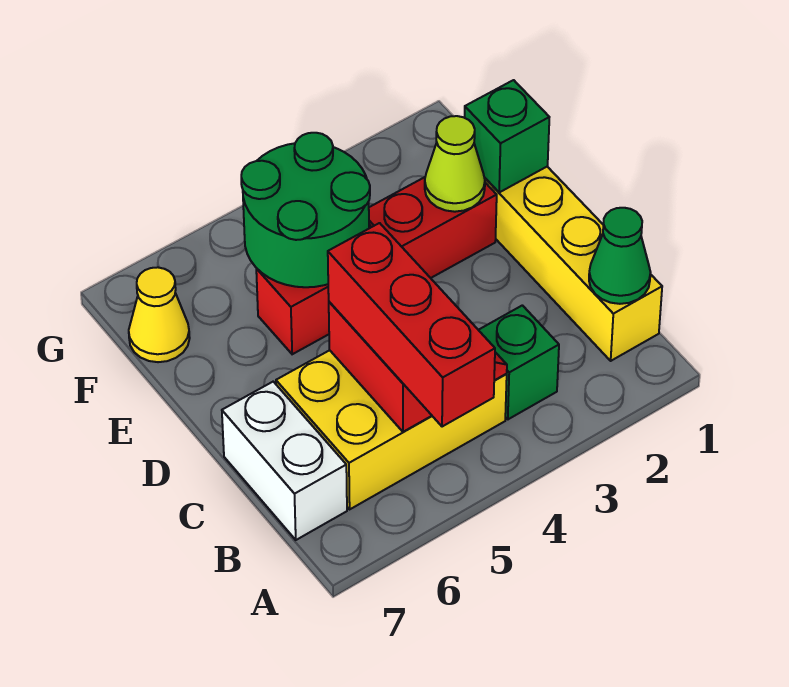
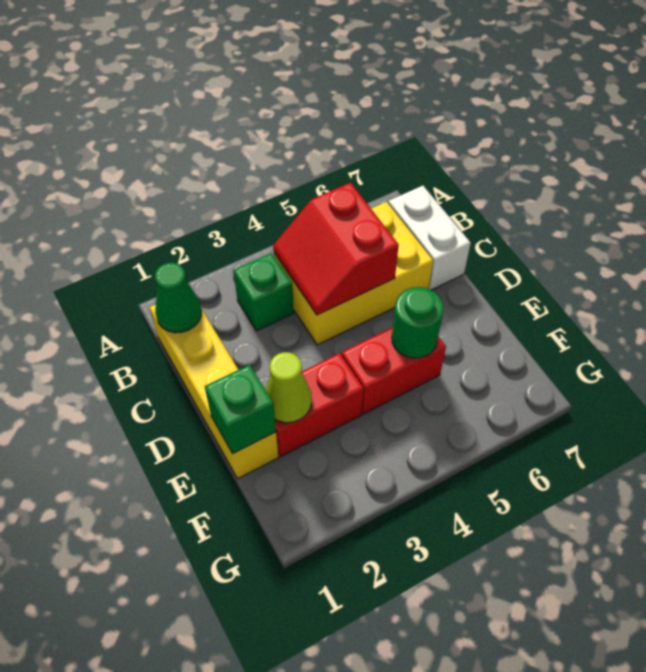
red 1x3 brick [328,223,495,427] -> none
green 2x2 round brick [241,133,370,287] -> green 1x1 round brick [392,287,443,358]
yellow 1x1 cone [129,267,190,362] -> none

